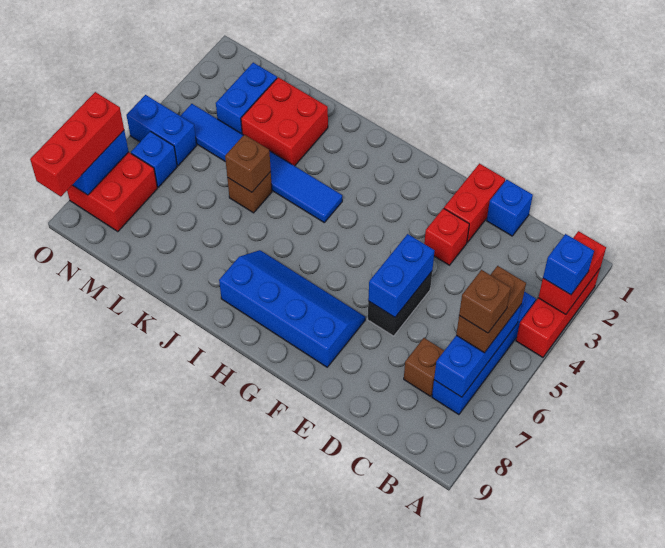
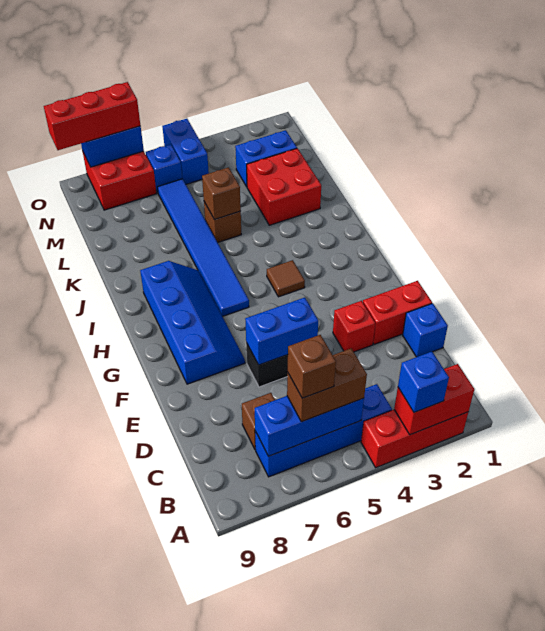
none -> brown 1x1 tile [267,260,305,297]
blue 1x6 tile [181,104,342,222] -> blue 1x6 tile moved to [157,179,249,316]

